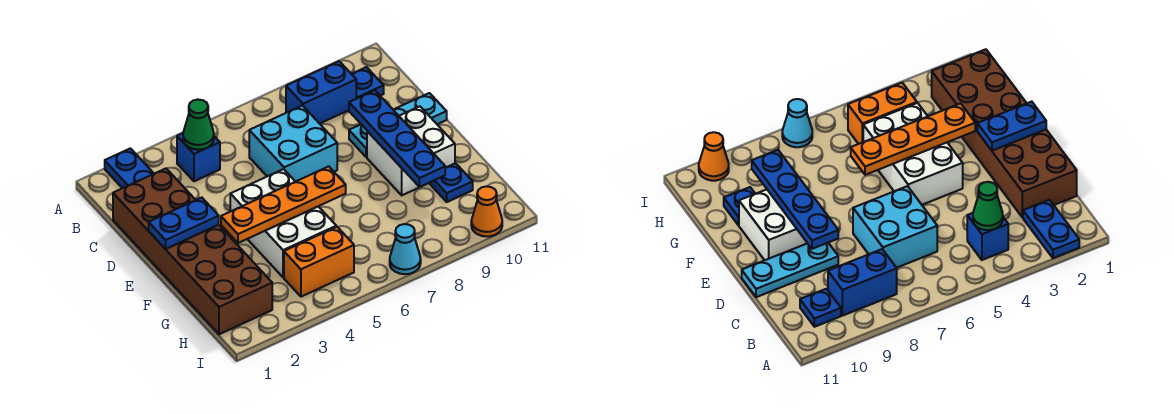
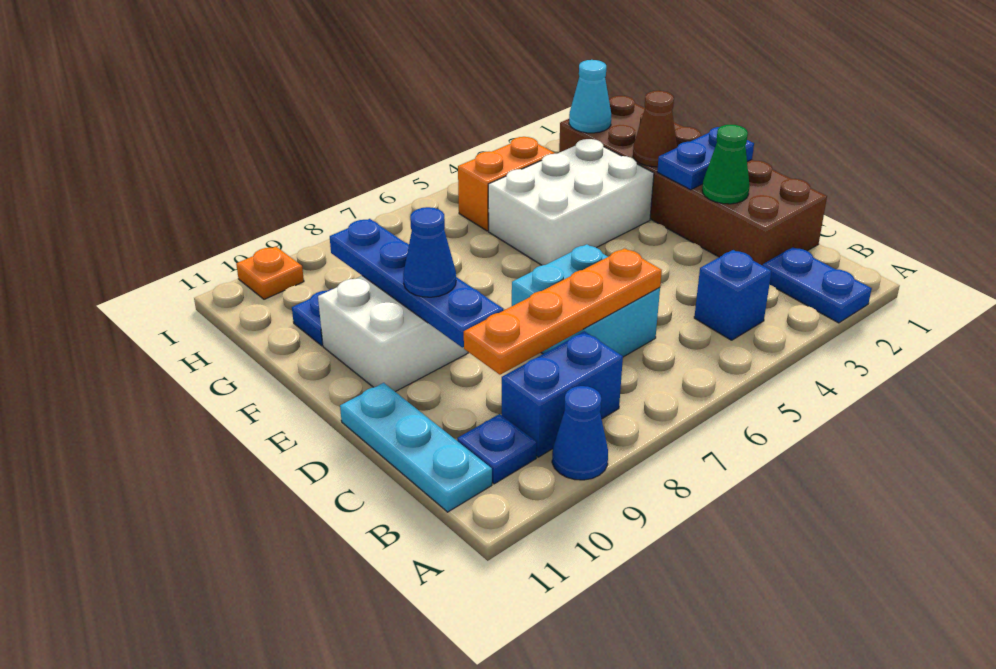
none -> blue 1x1 cone [552,386,608,480]
green 1x1 cone [183,100,214,150] -> green 1x1 cone moved to [702,125,750,204]
cyan 1x3 plate [349,93,447,157] -> cyan 1x3 plate turned to [340,383,492,512]
white 2x3 brick [230,169,336,277] -> white 2x3 brick turned to [488,139,654,265]
none -> blue 1x1 cone [403,207,456,297]
none -> brown 1x1 cone [633,91,677,167]
orange 1x4 plate [221,166,346,243] -> orange 1x4 plate moved to [464,248,662,375]
cyan 1x1 cone [390,224,421,274] -> cyan 1x1 cone moved to [569,60,611,133]
orange 1x1 cone [471,186,502,237] -> orange 1x1 plate [236,247,304,299]

